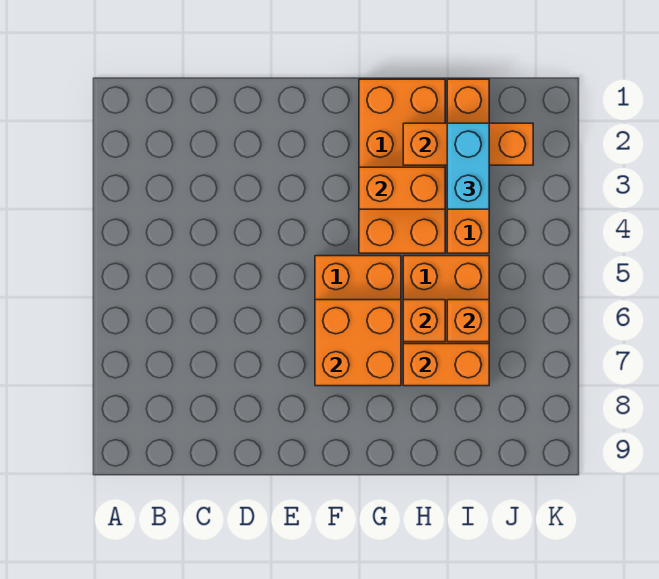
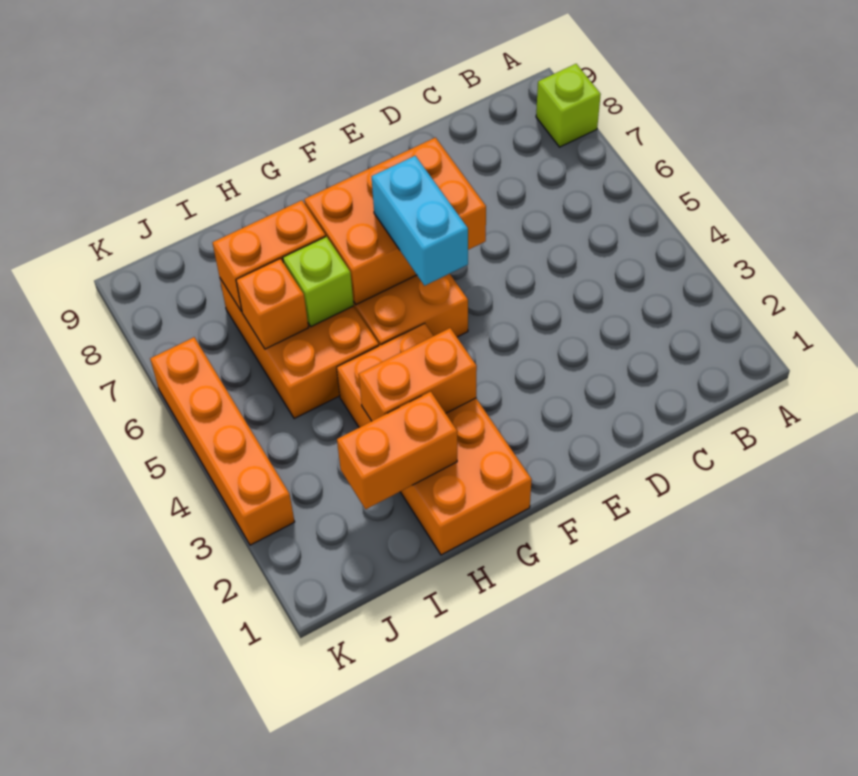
none -> lime 1x1 brick [536,64,601,147]
orange 2x2 brick [315,300,401,386] -> orange 2x3 brick [304,138,486,305]
orange 1x3 brick [403,123,533,165] -> orange 1x2 brick [337,392,457,509]
orange 1x1 brick [403,300,445,342] -> lime 1x1 brick [283,237,354,327]
orange 1x4 brick [447,79,489,253] -> orange 1x4 brick moved to [150,337,295,545]
cyan 1x2 brick [447,123,489,209] -> cyan 1x2 brick moved to [372,156,468,286]

